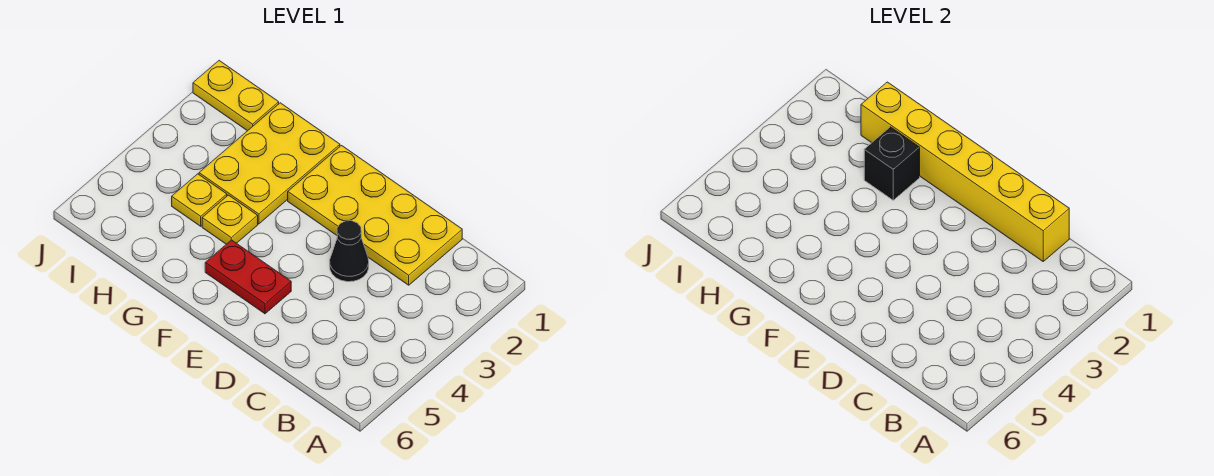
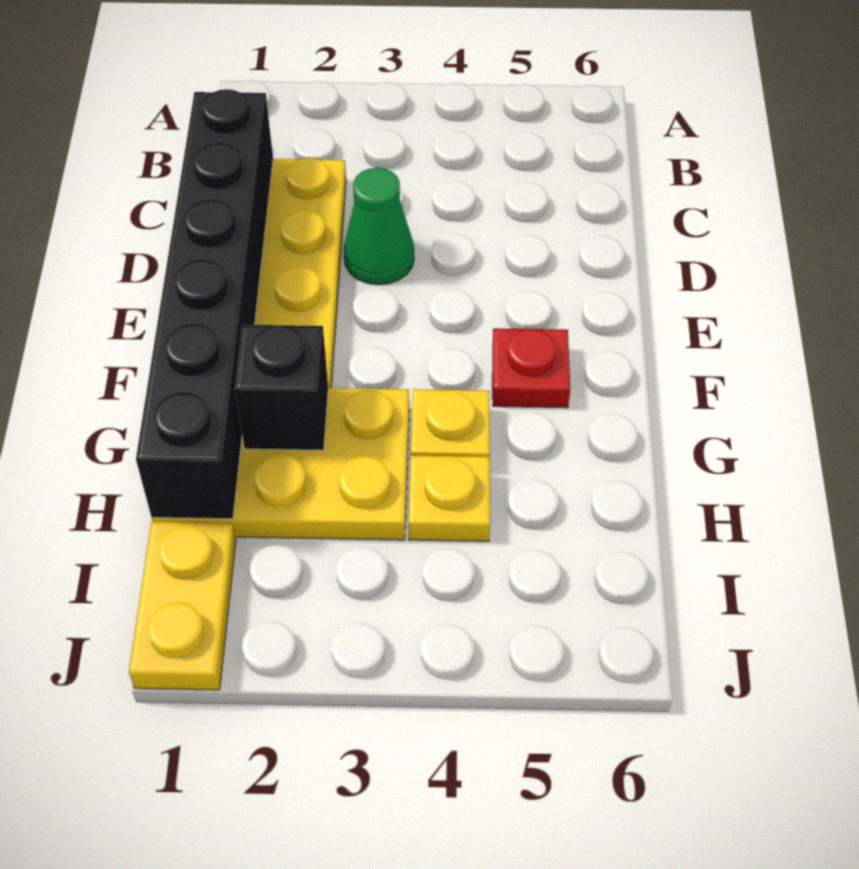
yellow 1x6 brick [861,82,1069,261] -> black 1x6 brick [136,89,273,519]
black 1x1 cone [330,221,369,282] -> green 1x1 cone [344,168,414,285]
red 1x2 plate [205,240,291,314] -> red 1x1 plate [492,328,570,408]

